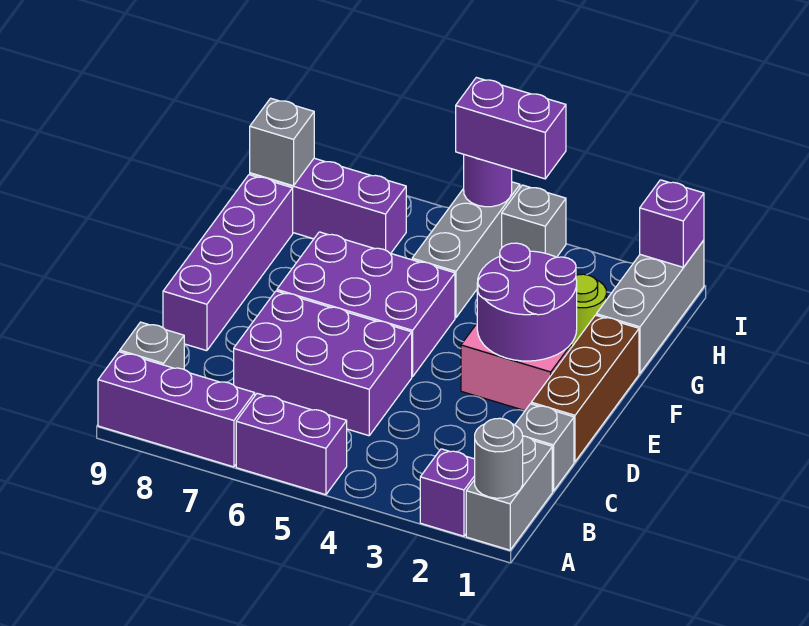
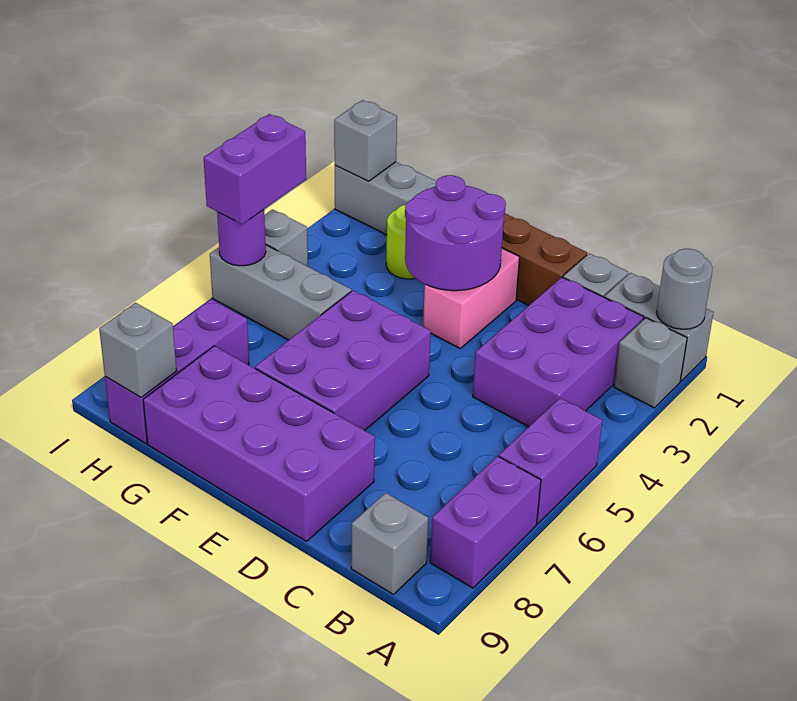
purple 1x1 brick [420,449,475,536] -> grey 1x1 brick [614,318,687,408]
purple 1x3 brick [98,352,255,467] -> purple 1x2 brick [430,456,541,588]
purple 2x3 brick [234,291,412,436] -> purple 2x3 brick moved to [473,277,644,427]
purple 1x4 brick [163,175,293,351] -> purple 2x4 brick [143,346,375,541]
purple 1x1 brick [640,180,704,267] -> grey 1x1 brick [334,100,397,181]

